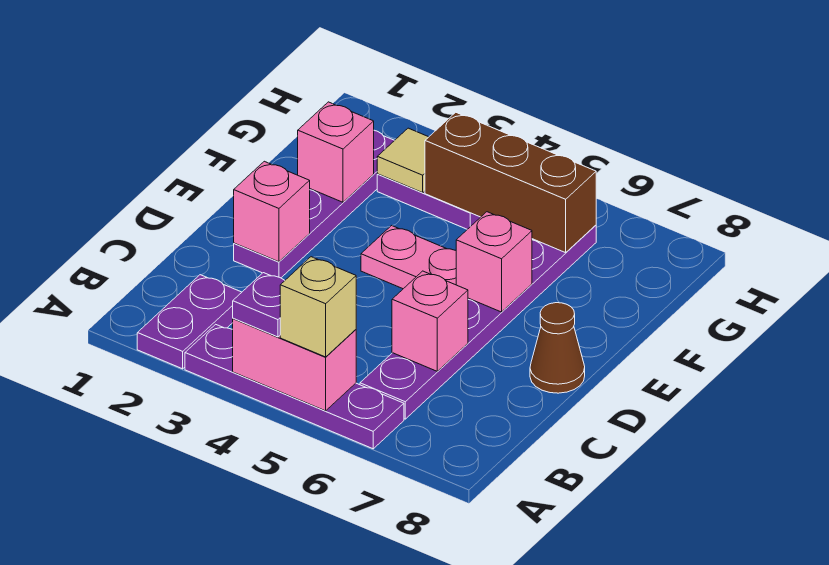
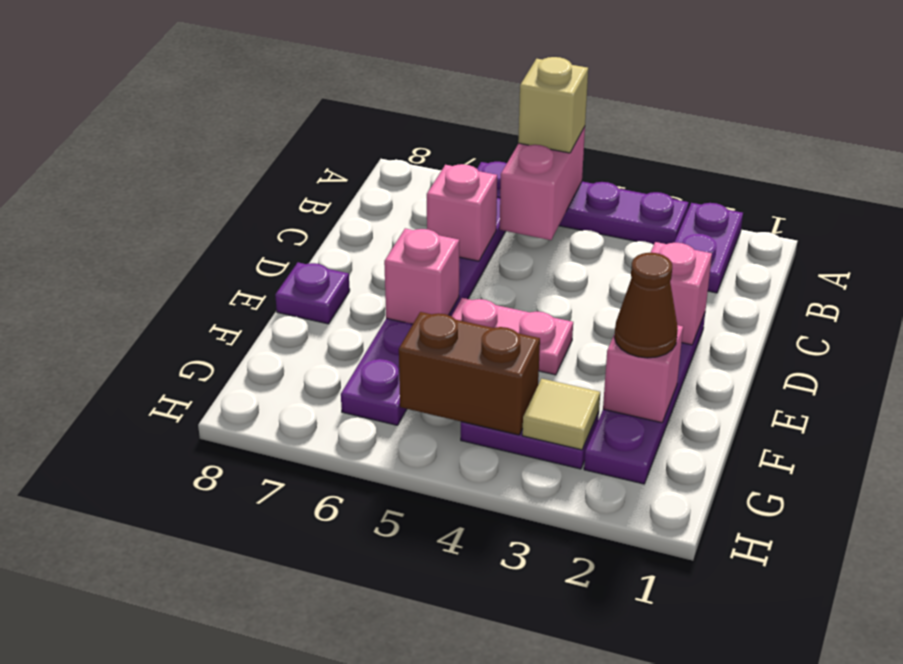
pink 1x2 brick [233,318,356,411] -> pink 1x2 brick turned to [500,127,585,240]
purple 1x1 plate [233,273,285,337] -> purple 1x1 plate moved to [275,263,350,324]
brown 1x1 cone [530,303,585,393] -> brown 1x1 cone moved to [614,253,678,358]
brown 1x3 brick [425,112,596,253] -> brown 1x2 brick [399,312,540,435]

